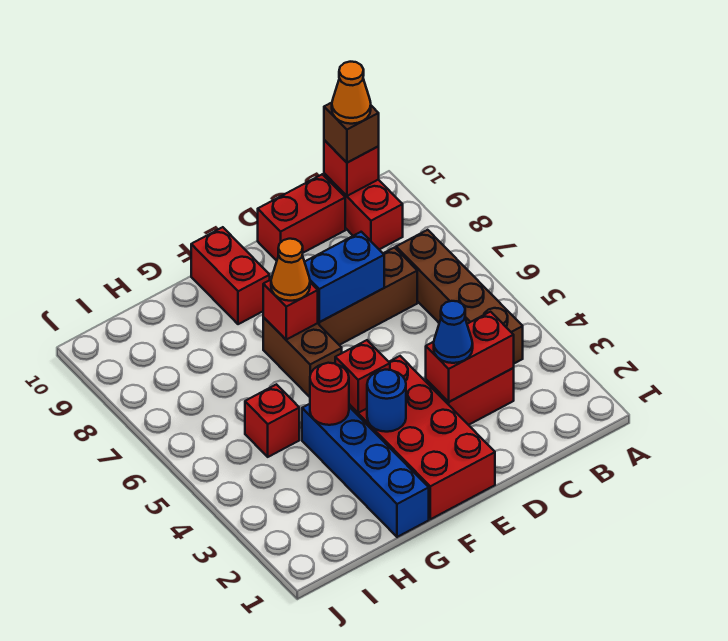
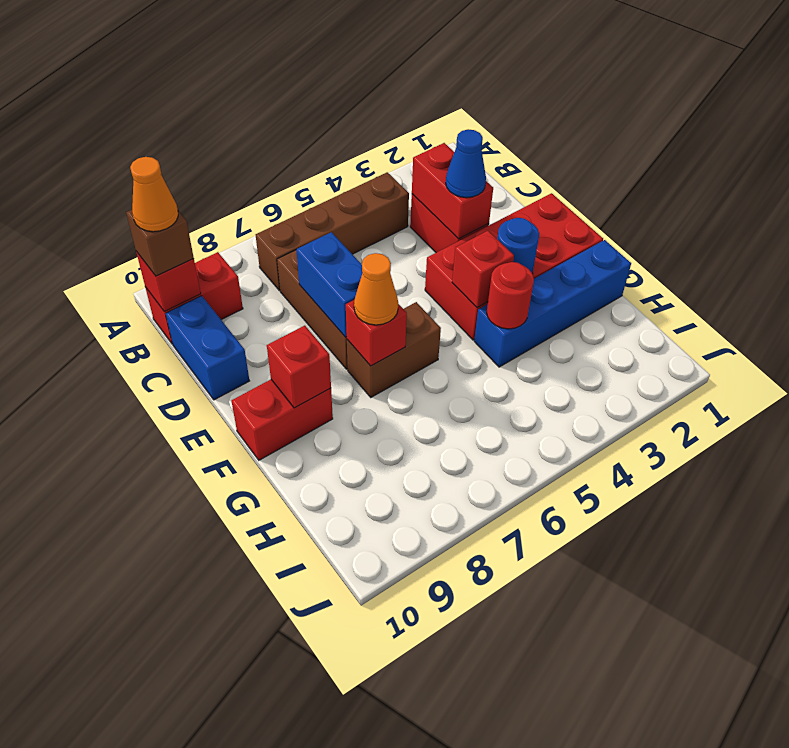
red 1x2 brick [258,174,345,261] -> blue 1x2 brick [166,296,249,400]
red 1x1 brick [245,384,299,457] -> red 1x1 brick moved to [267,326,331,408]

